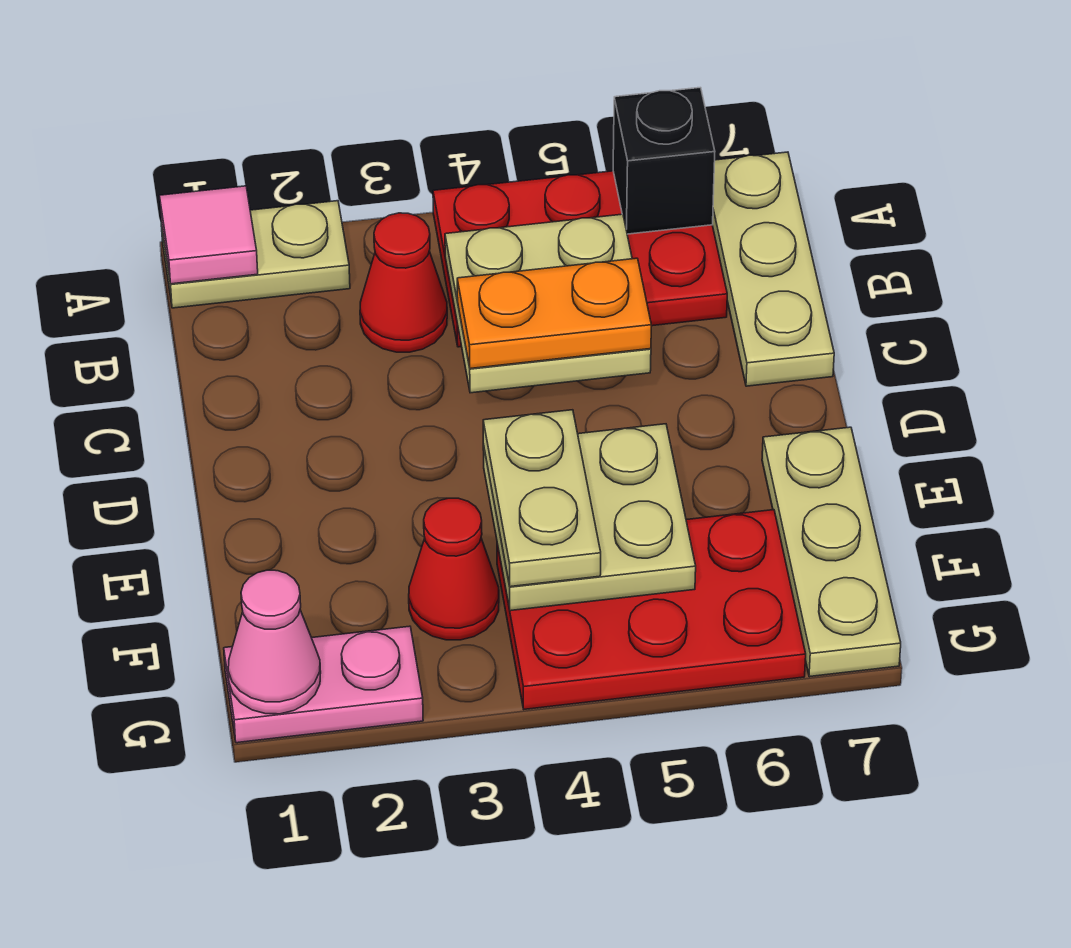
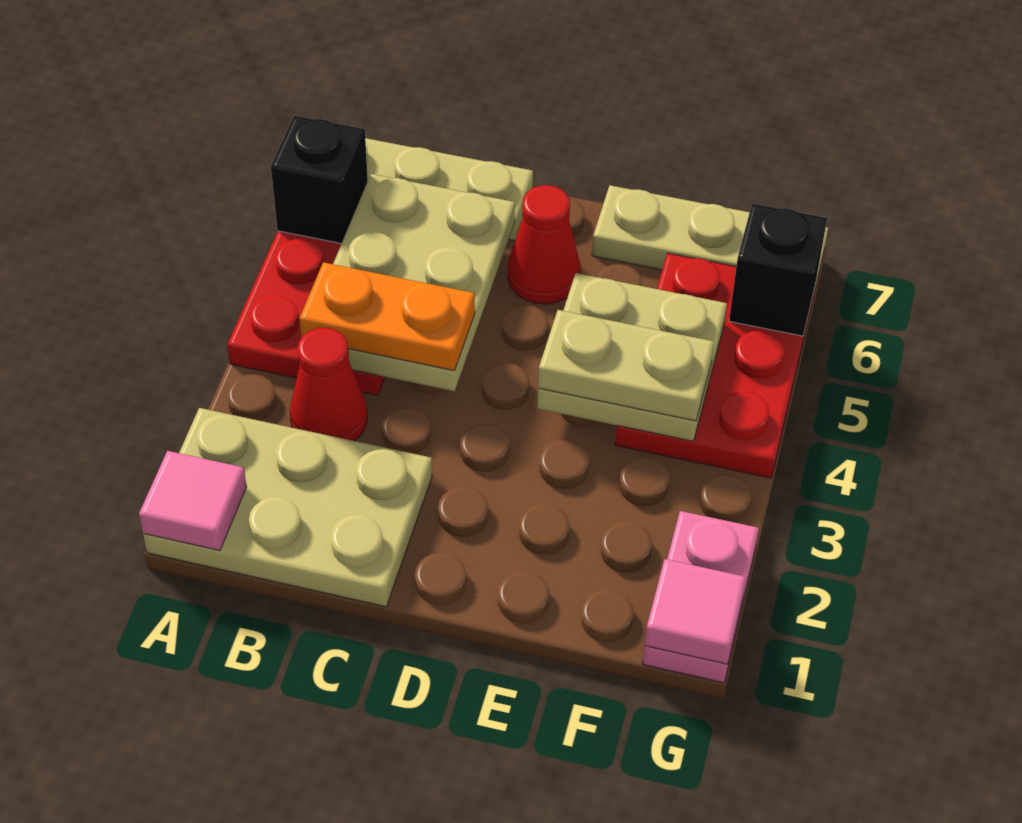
tan 1x2 plate [161,201,350,308] -> tan 2x3 plate [143,408,432,607]
tan 2x2 plate [445,214,651,393] -> tan 2x3 plate [333,174,515,391]
orange 1x2 plate [457,258,651,369] -> orange 1x2 plate turned to [299,262,475,371]
red 1x1 cone [409,498,499,640] -> red 1x1 cone moved to [508,185,581,304]
pink 1x1 cone [228,570,321,714] -> pink 1x1 tile [645,559,746,664]
none -> black 1x1 brick [729,204,827,336]

